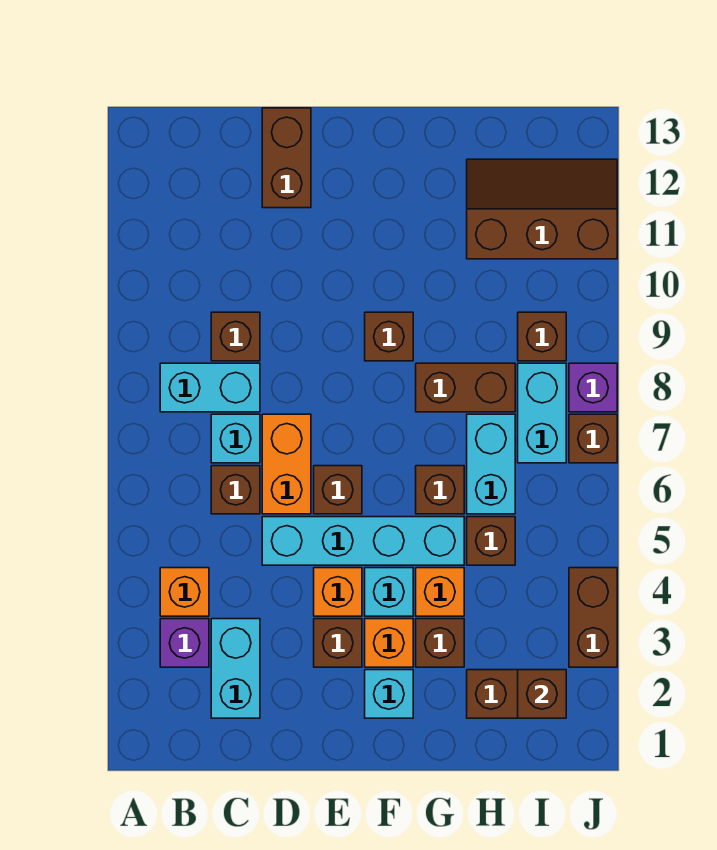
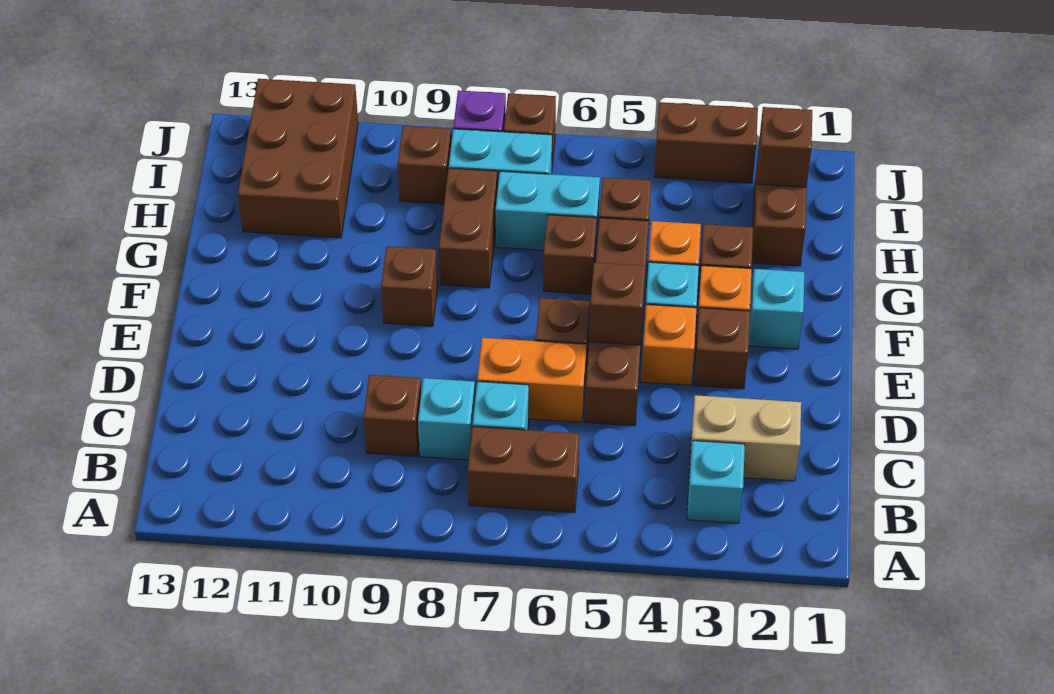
purple 1x1 brick [160,619,209,667] -> cyan 1x1 brick [687,441,745,523]
orange 1x1 brick [160,568,209,616] -> none
cyan 1x2 brick [160,363,260,412] -> cyan 1x1 brick [418,378,475,460]
cyan 1x2 brick [211,619,260,718] -> tan 1x2 brick [689,395,801,481]
brown 1x1 brick [211,466,260,514] -> brown 1x1 brick moved to [589,262,645,345]
cyan 1x4 brick [262,517,464,565] -> brown 1x4 brick [585,218,649,426]
brown 1x2 brick [262,108,311,208] -> brown 1x2 brick moved to [468,427,579,513]
brown 2x3 slope [467,159,617,259] -> brown 2x3 brick [238,79,358,238]

